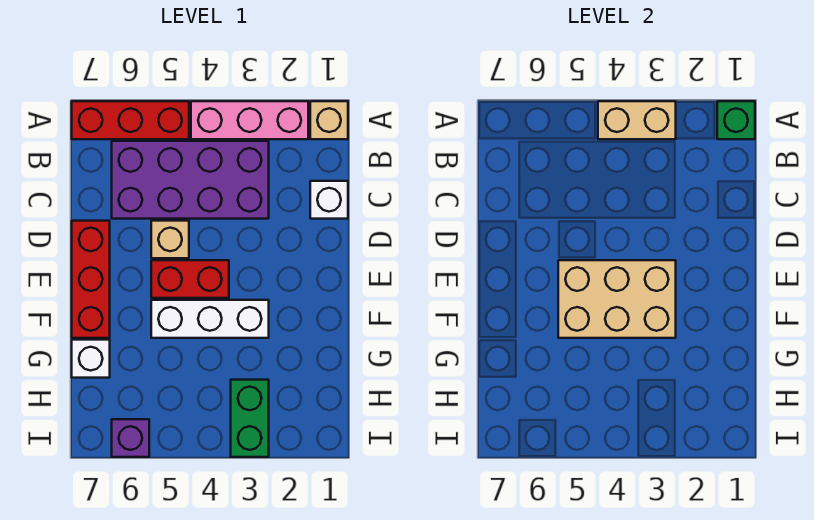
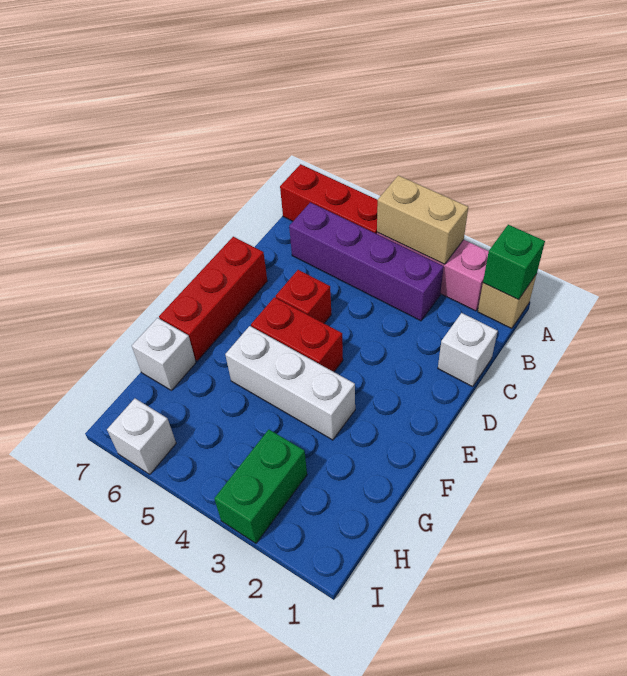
purple 2x4 brick [112,141,269,219] -> purple 1x4 brick [289,202,444,321]
tan 1x1 brick [151,221,189,258] -> red 1x1 brick [276,270,331,323]
tan 2x3 brick [558,260,676,338] -> none
purple 1x1 brick [112,419,149,457] -> white 1x1 brick [107,399,176,474]

